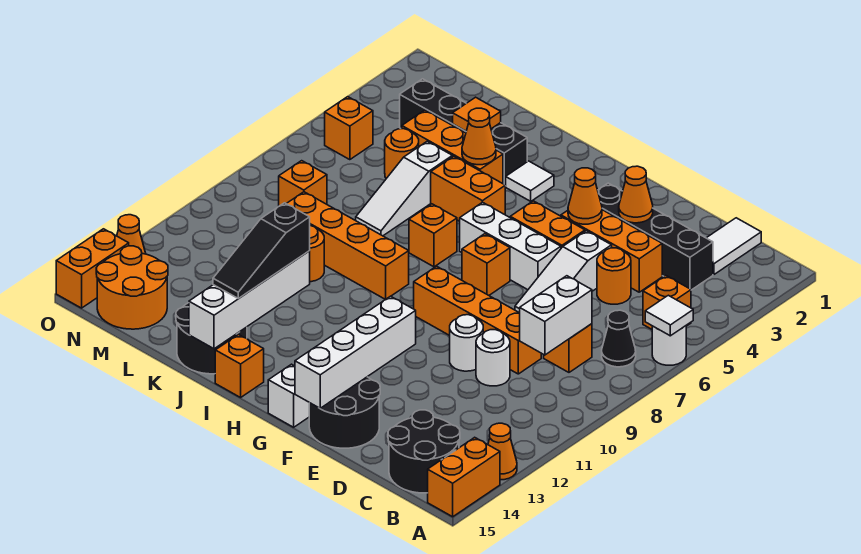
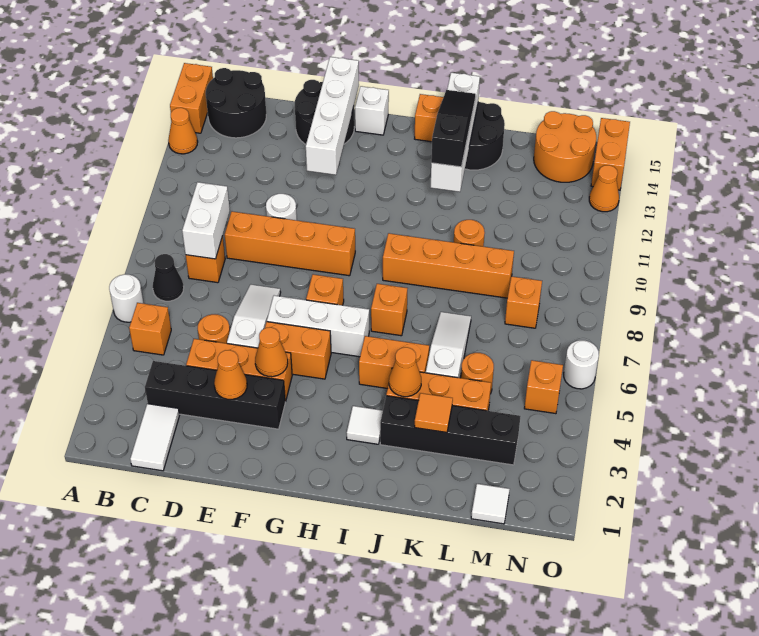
white 1x1 tile [645,295,693,336] -> white 1x1 tile moved to [471,484,510,524]
white 1x1 round brick [476,330,510,386] -> white 1x1 round brick moved to [564,340,599,389]

